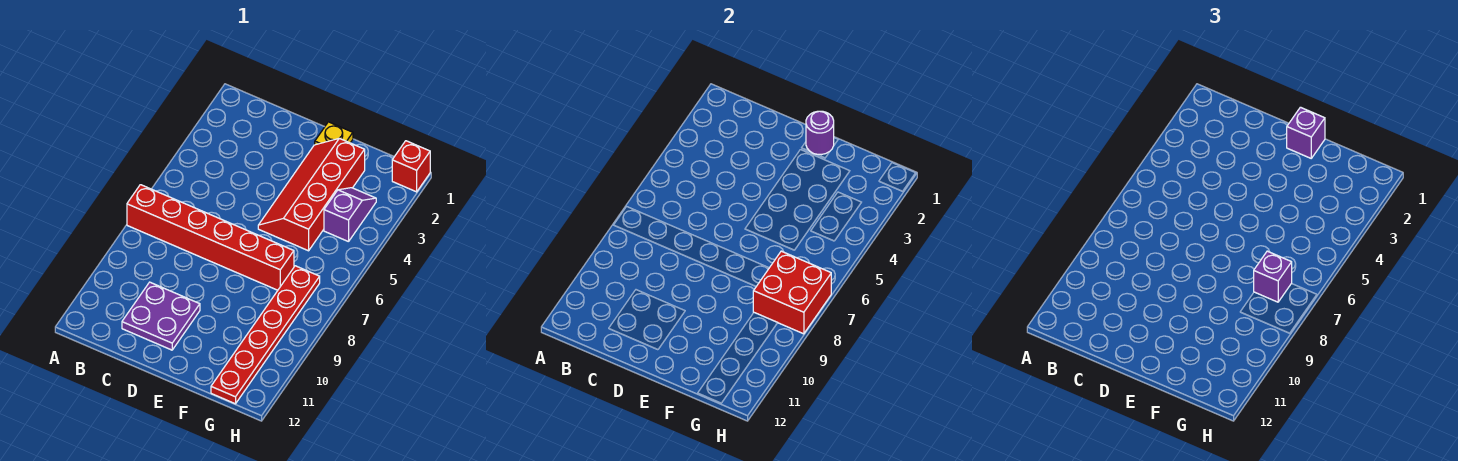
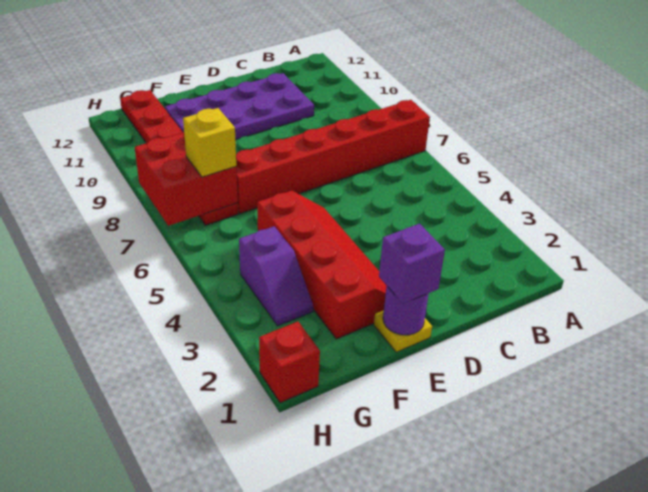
purple 2x2 plate [122,282,200,350] -> purple 2x4 plate [165,73,314,140]
purple 1x1 brick [1254,251,1292,302] -> yellow 1x1 brick [183,108,236,177]

